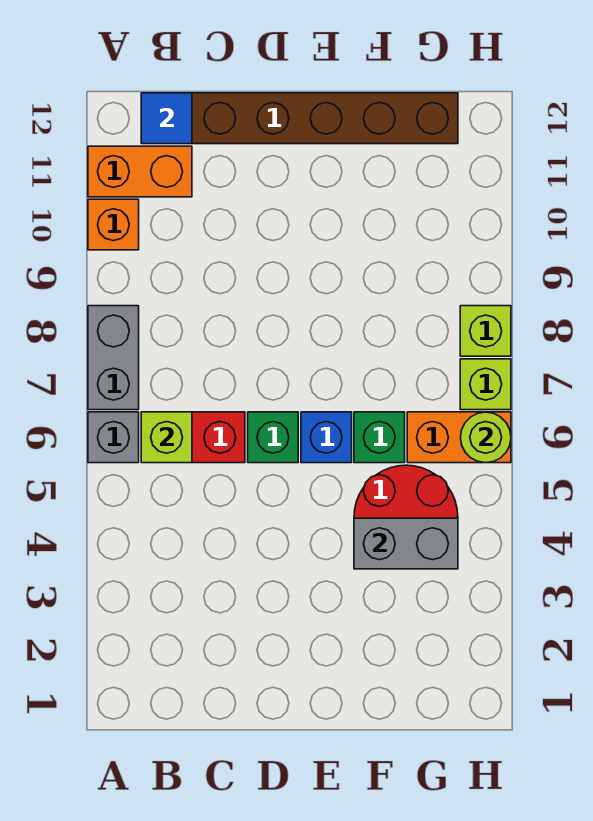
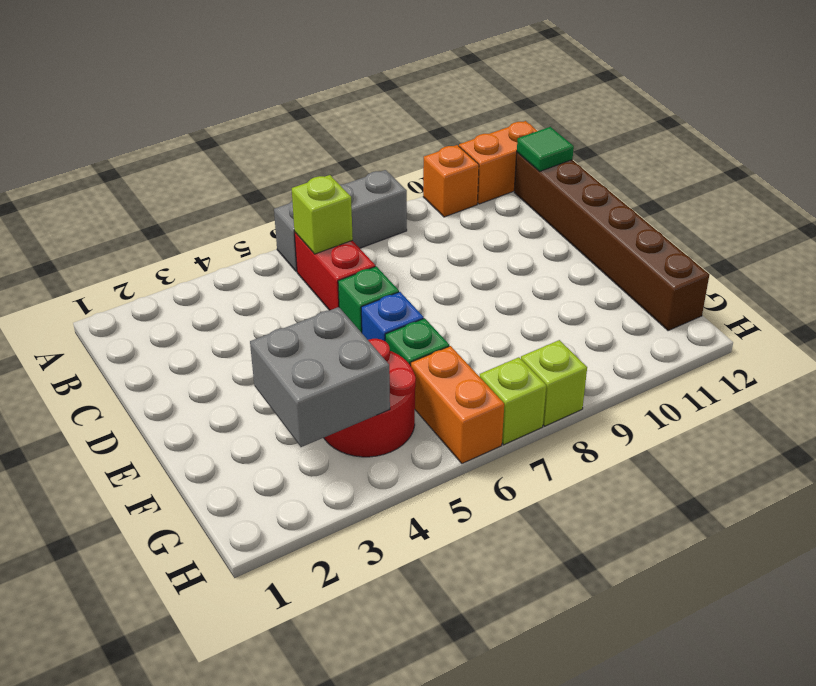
orange 1x2 brick [88,146,192,197] -> orange 1x2 brick turned to [459,121,537,204]
blue 1x1 tile [141,93,192,144] -> green 1x1 tile [517,127,574,172]
grey 1x2 brick [354,518,458,569] -> grey 2x2 brick [250,307,390,447]
lime 1x1 round brick [460,412,511,463] -> none

